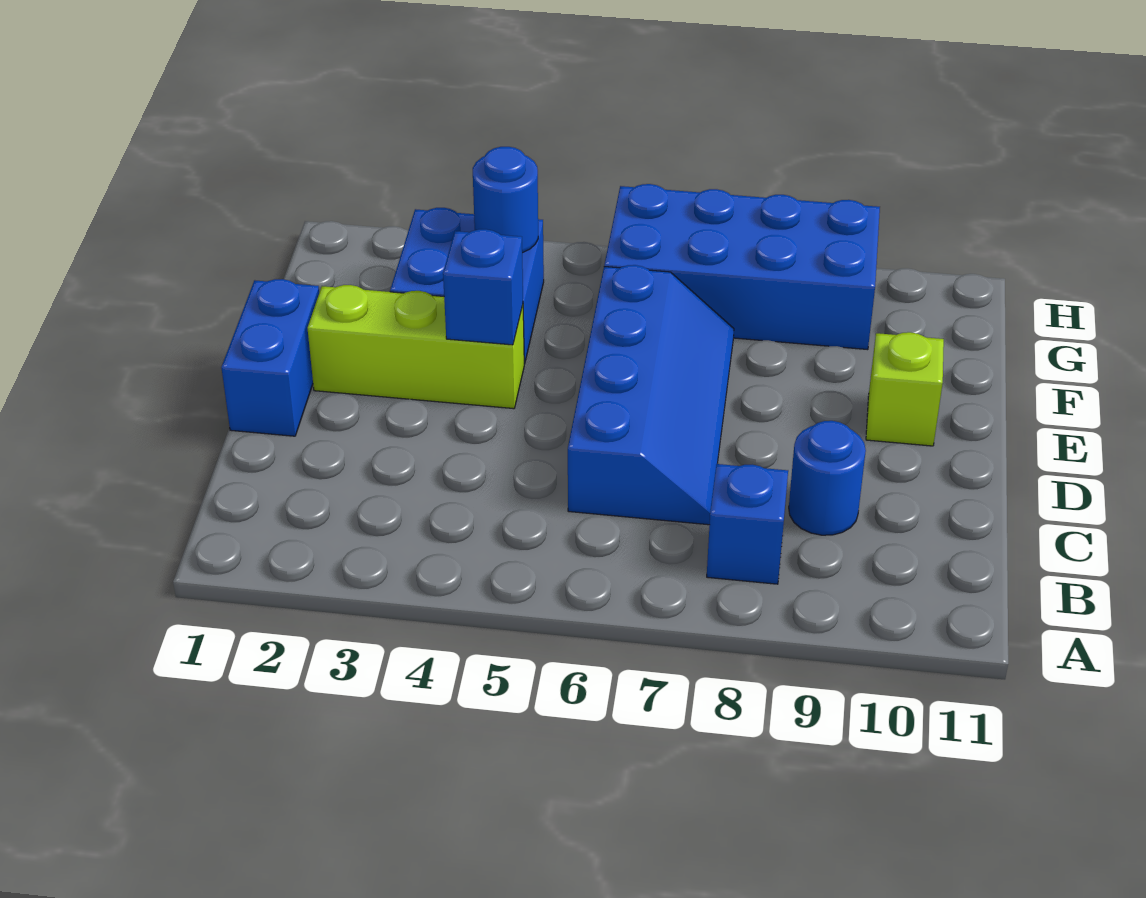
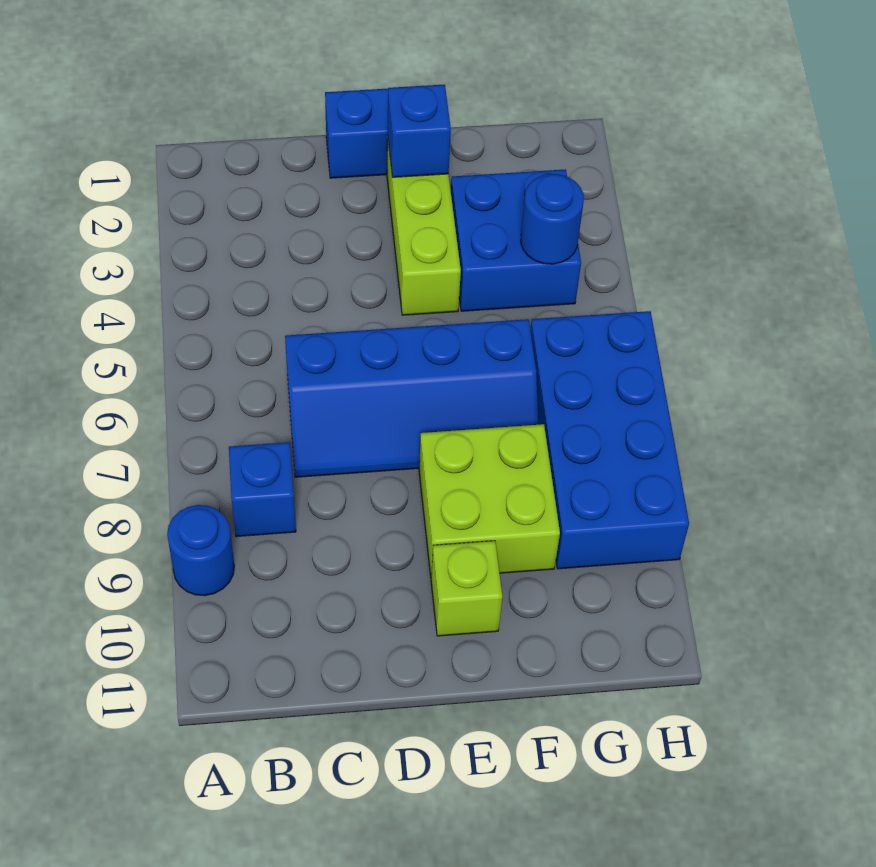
blue 1x1 round brick [789,421,866,535] -> blue 1x1 round brick moved to [167,505,234,596]
blue 1x1 brick [443,229,523,345] -> blue 1x1 brick moved to [388,84,451,177]
none -> lime 2x2 brick [419,424,560,576]

